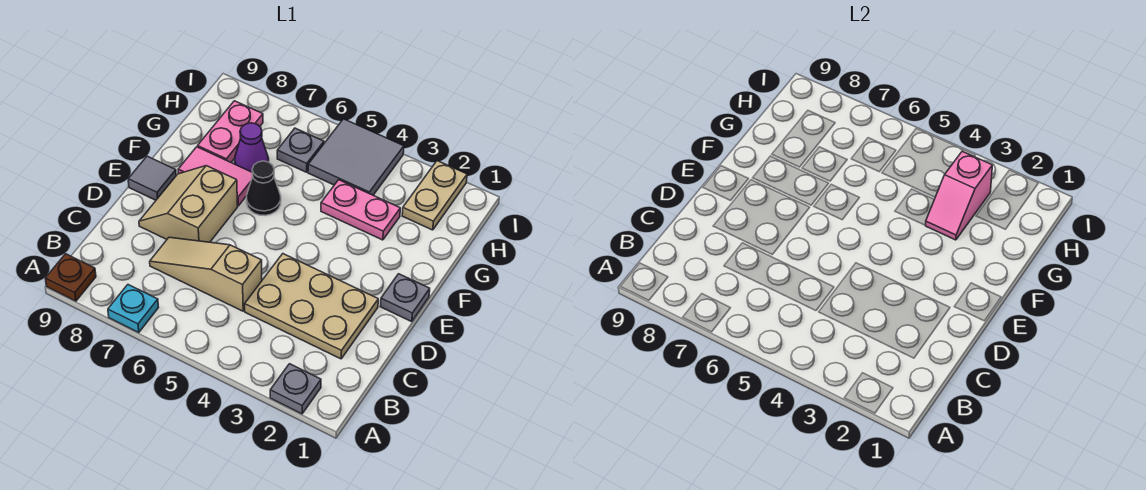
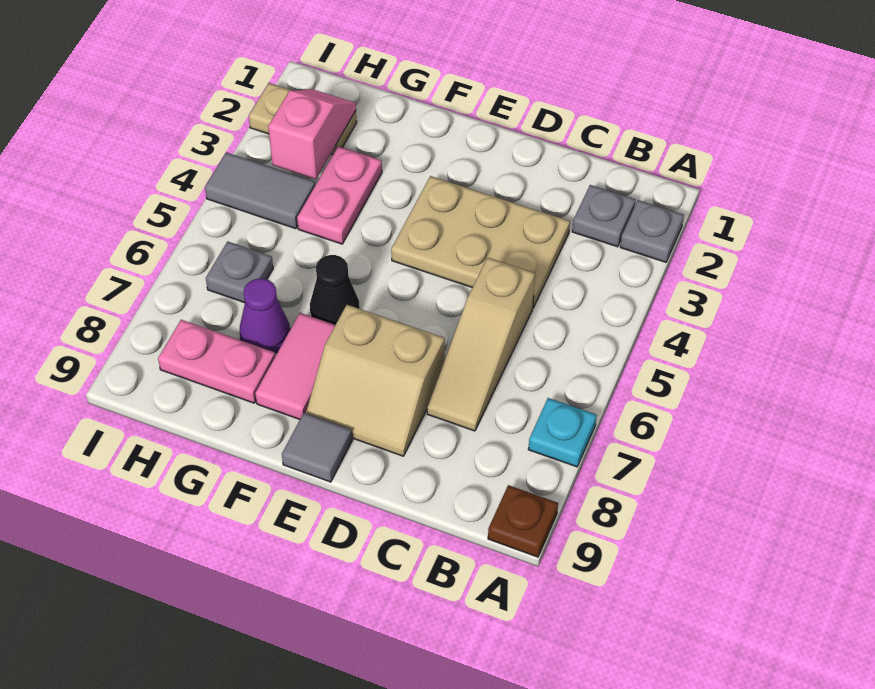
tan 2x3 plate [245,254,378,359] -> tan 2x3 plate turned to [391,176,570,308]
grey 1x1 plate [380,274,430,322] -> grey 1x1 plate moved to [572,185,635,247]
pink 1x2 slope [925,151,992,240] -> pink 1x2 slope turned to [268,89,356,179]
grey 2x2 tile [308,119,404,195] -> grey 1x2 tile [205,152,315,229]

